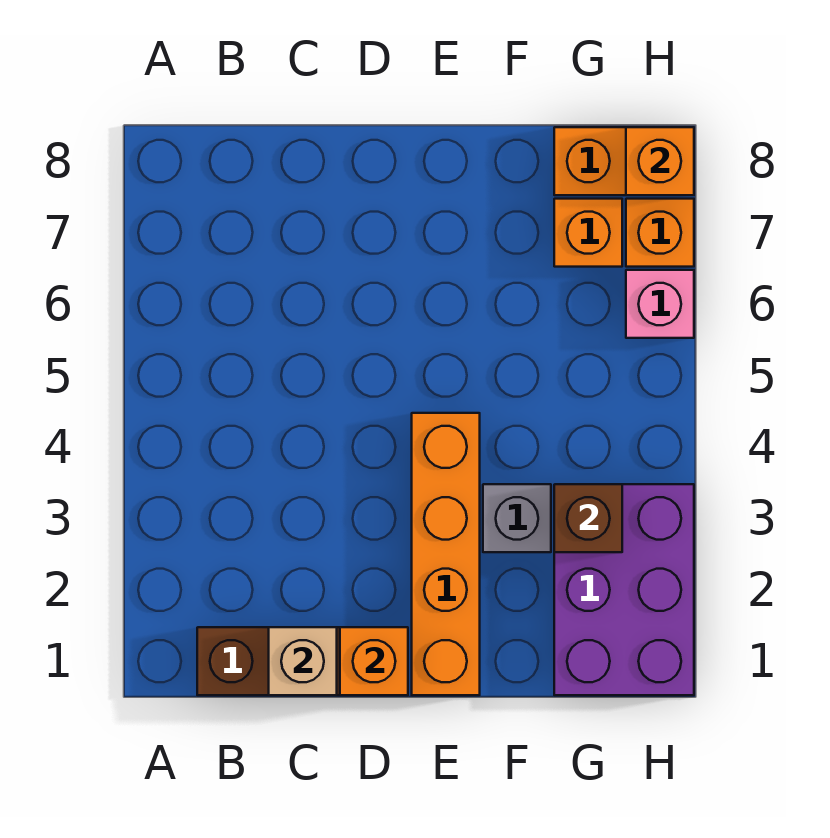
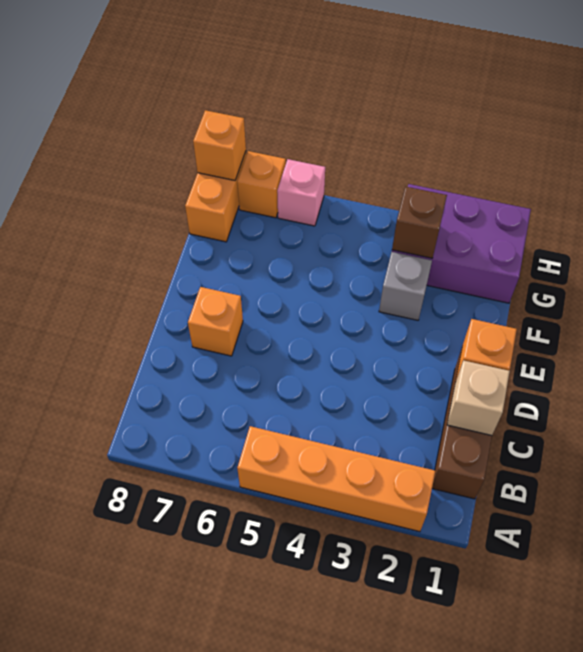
orange 1x4 brick [412,413,480,695] -> orange 1x4 brick moved to [237,426,435,532]
orange 1x1 brick [554,199,622,267] -> orange 1x1 brick moved to [188,287,243,356]

